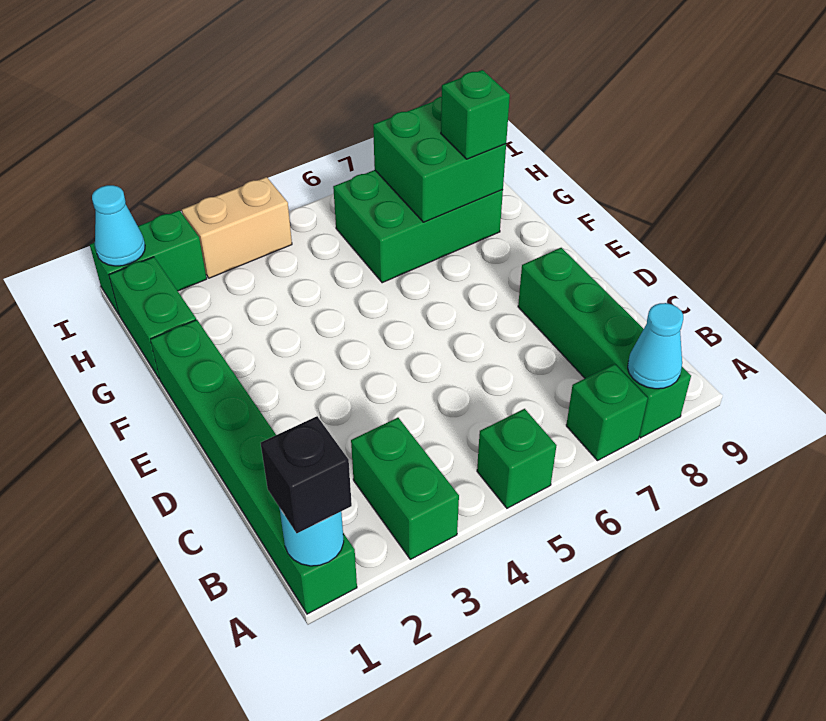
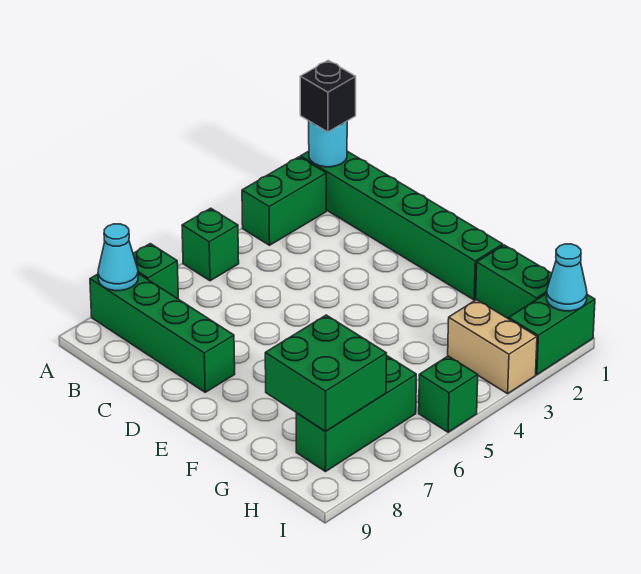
green 1x2 brick [351,418,459,559] -> green 1x2 brick turned to [242,157,326,245]
green 2x3 brick [333,170,503,283] -> green 1x3 brick [296,356,416,472]
green 1x1 brick [441,70,510,159] -> green 1x1 brick moved to [419,356,478,432]
tan 1x2 brick [182,177,292,278] -> tan 1x2 brick turned to [448,300,537,394]

